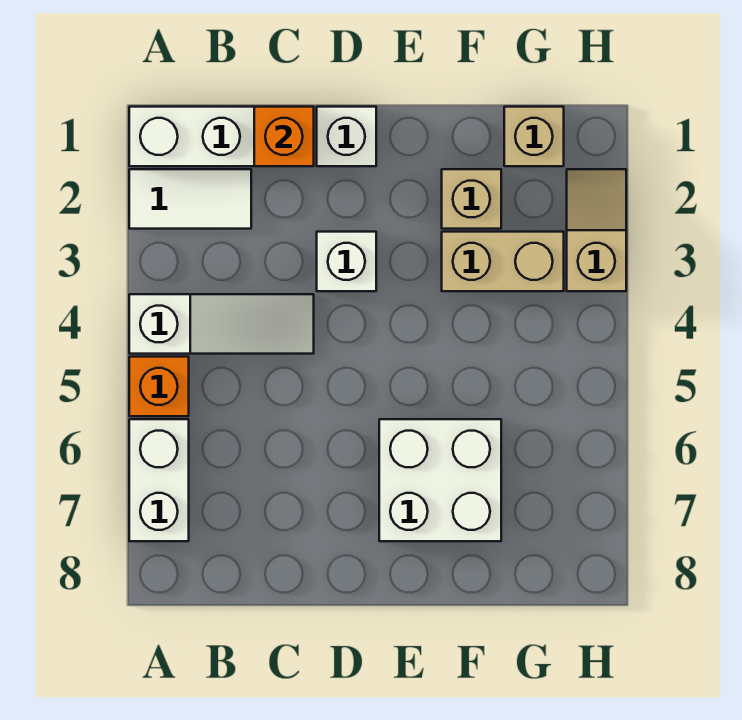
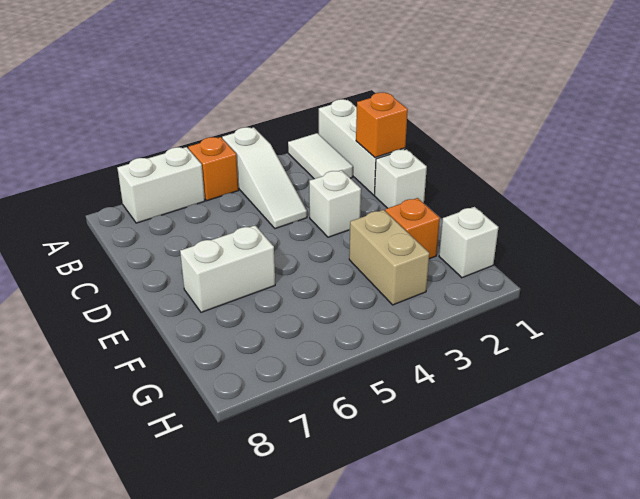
white 2x2 brick [379,419,501,541] -> white 1x2 brick [180,225,275,312]
tan 1x1 brick [442,169,501,229] -> orange 1x1 brick [385,198,440,259]
tan 1x1 brick [504,107,564,166] -> white 1x1 brick [439,207,498,278]
tan 1x2 slope [567,169,626,291] -> none

